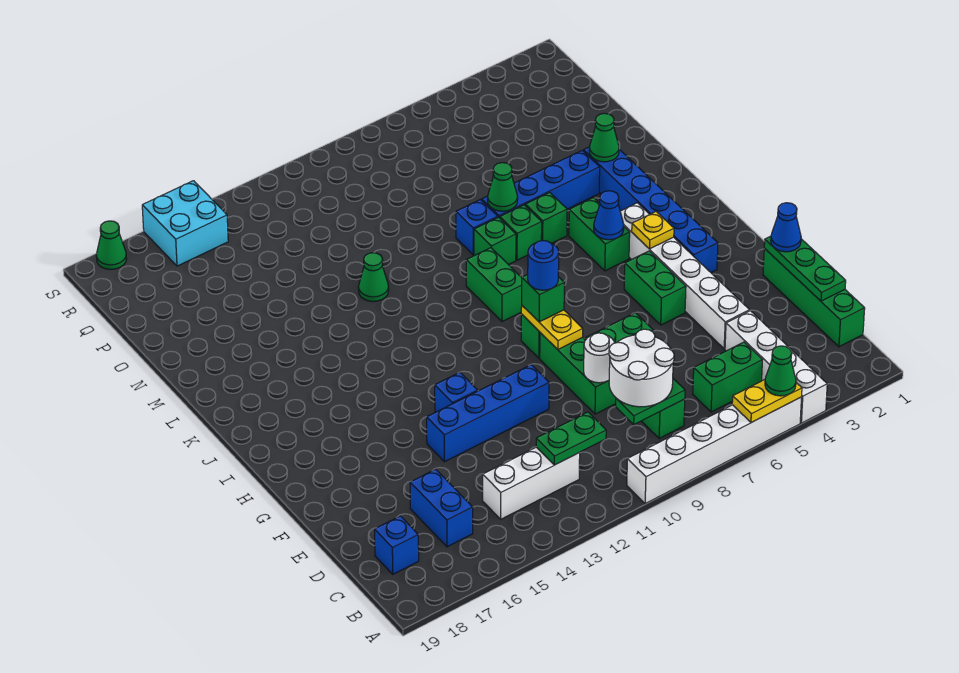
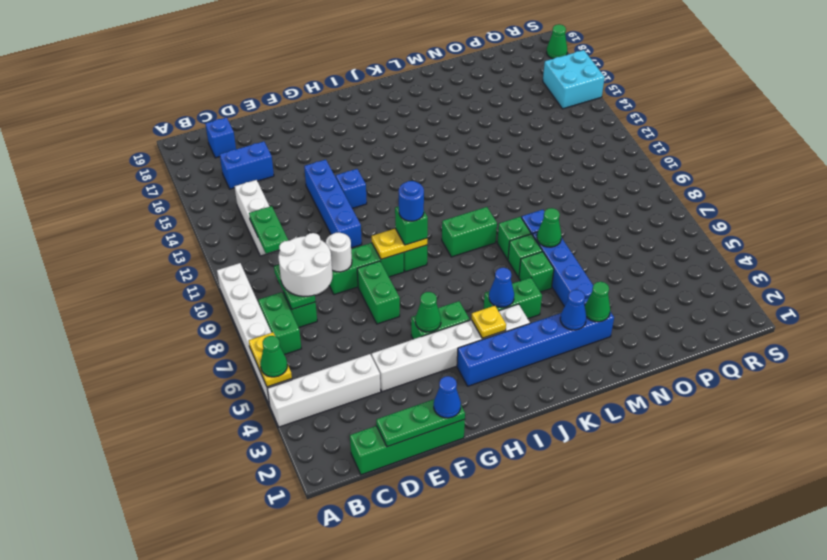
green 1x2 brick [693,342,762,412] -> green 1x2 brick moved to [258,292,301,355]
none -> blue 1x1 cone [560,290,586,330]
green 1x1 cone [358,253,389,302] -> green 1x1 cone moved to [415,292,441,332]

